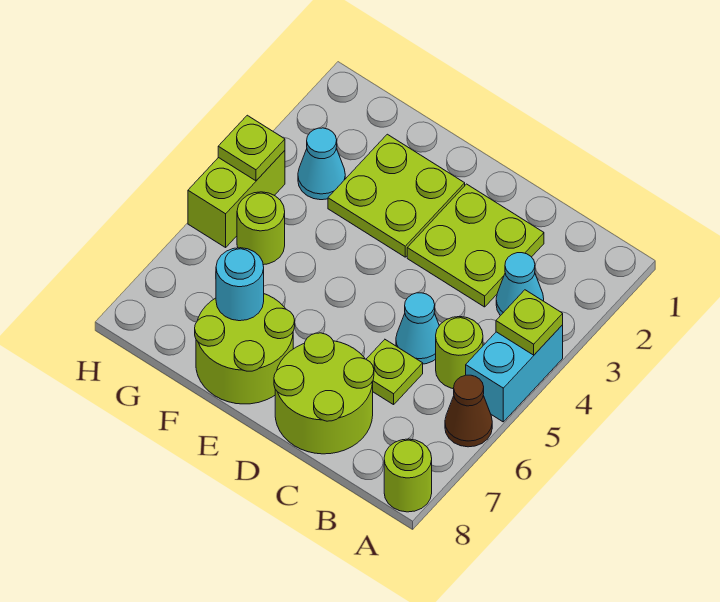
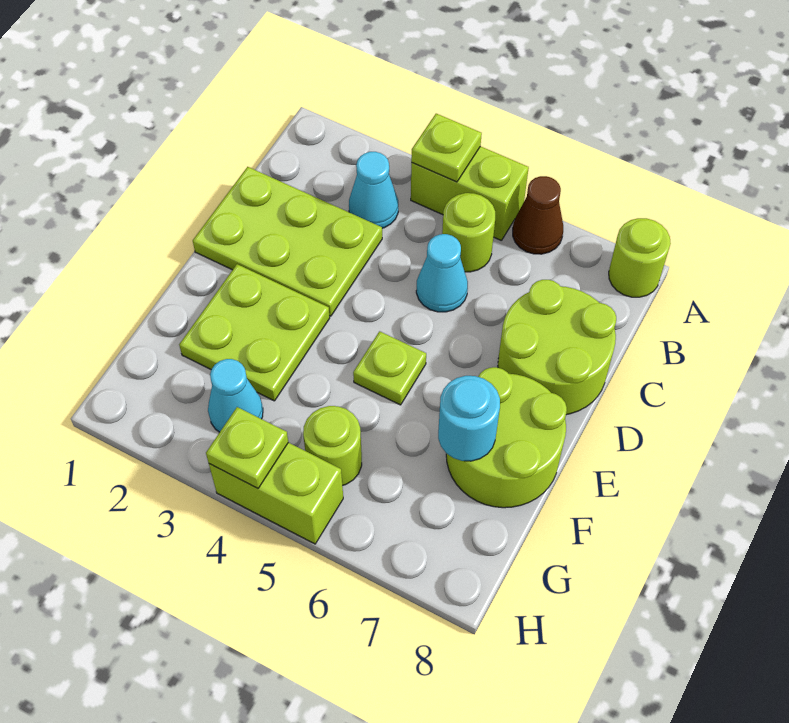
cyan 1x2 brick [466,325,563,422] -> lime 1x2 brick [411,146,529,241]
lime 2x2 plate [407,184,544,307] -> lime 2x3 plate [193,167,382,316]
lime 1x1 plate [366,340,423,405] -> lime 1x1 plate moved to [353,331,426,405]

